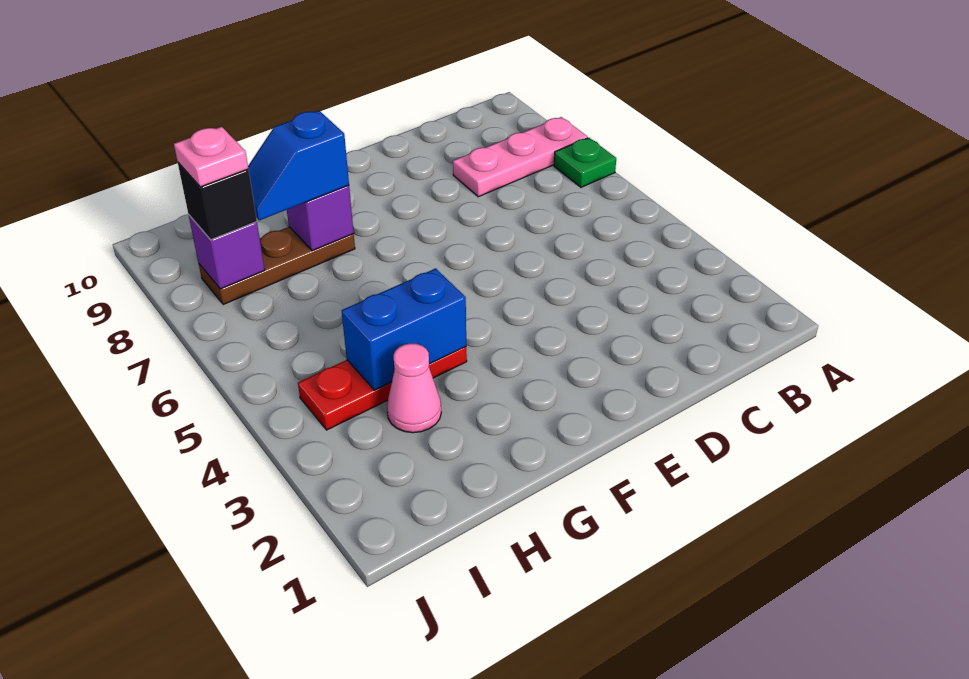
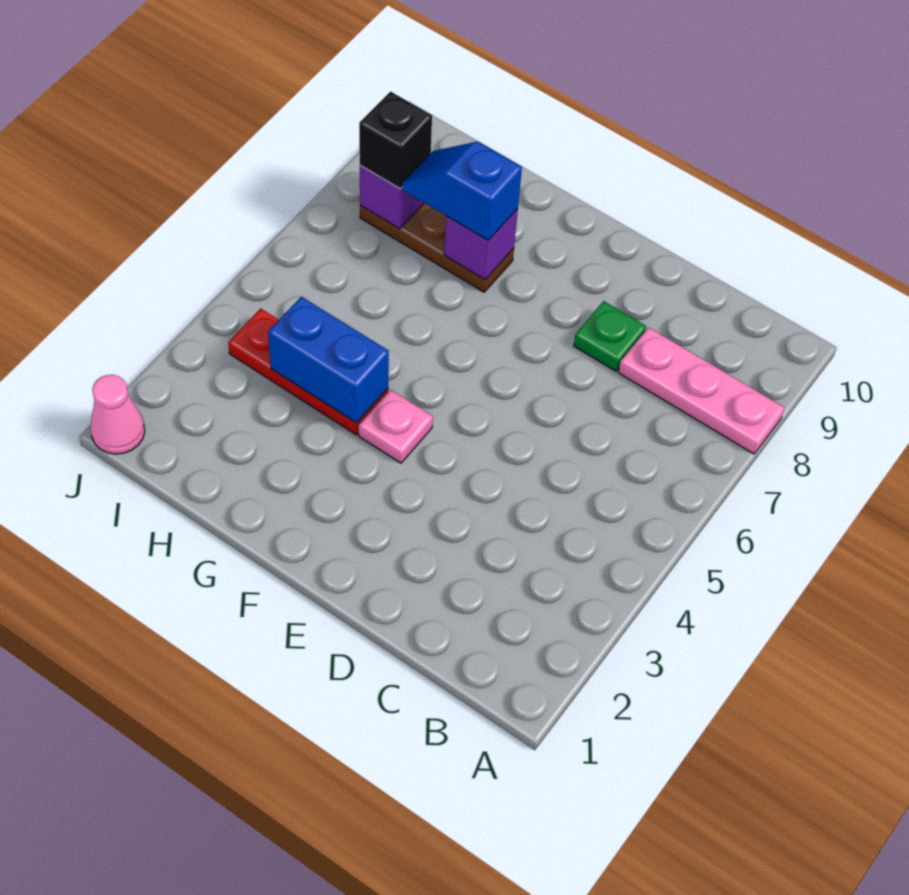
green 1x1 plate [554,138,616,187] -> green 1x1 plate moved to [574,301,646,371]
pink 1x1 cone [387,343,441,433] -> pink 1x1 cone moved to [90,375,145,454]
pink 1x1 plate [174,127,248,187] -> pink 1x1 plate moved to [359,390,433,463]

